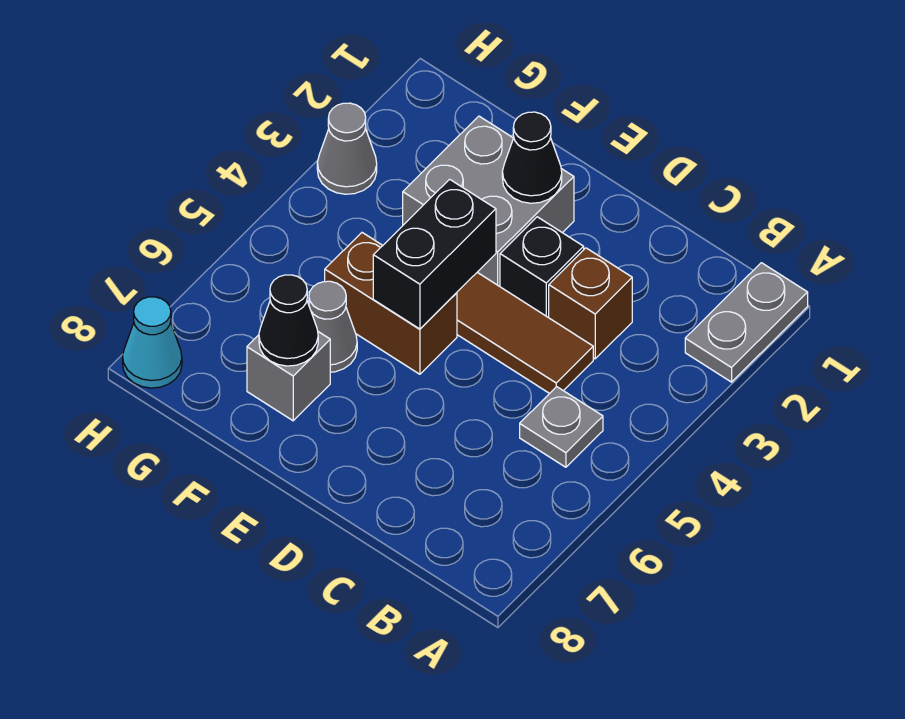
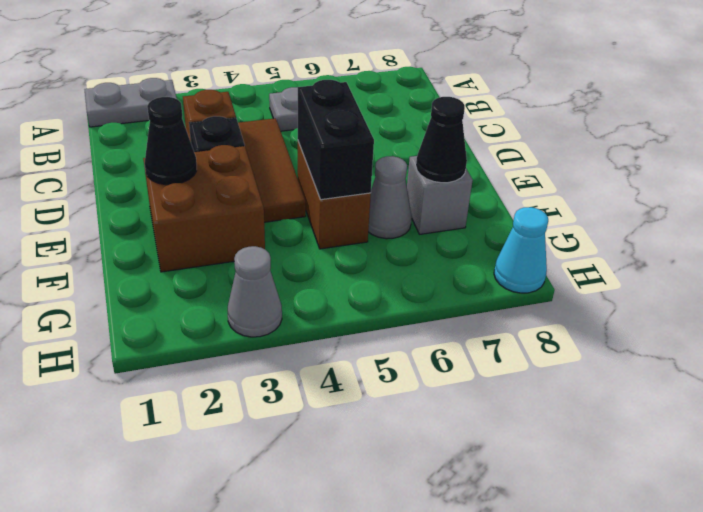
grey 2x2 brick [403,116,574,286] -> brown 2x2 brick [143,145,265,272]
black 1x2 brick [373,179,496,329] -> black 1x2 brick turned to [298,80,374,200]

